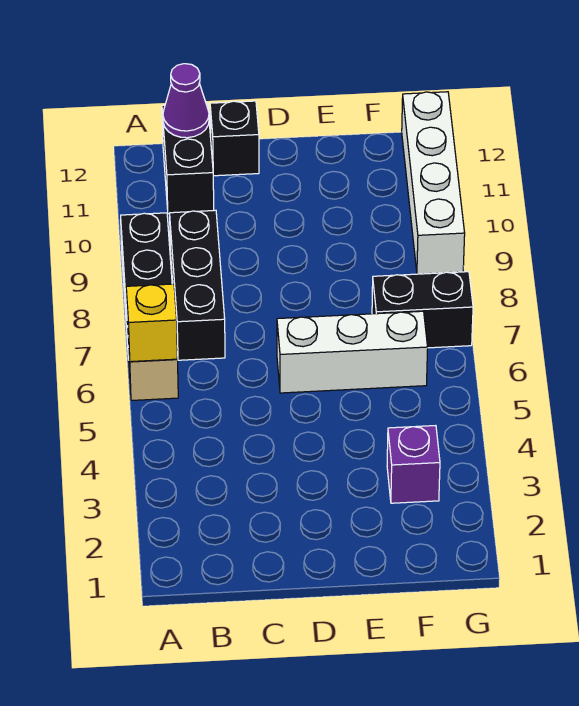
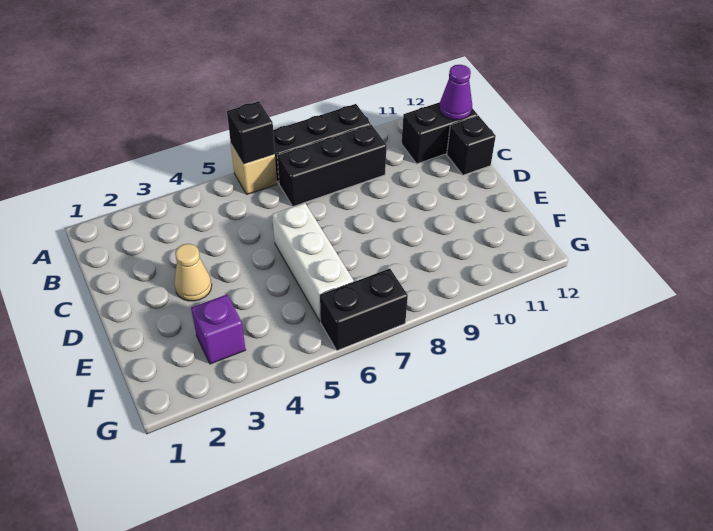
yellow 1x1 brick [126,284,177,362] -> black 1x1 brick [227,101,275,164]
none -> tan 1x1 cone [174,244,212,301]
black 1x2 brick [372,272,473,348] -> black 1x2 brick turned to [320,269,408,351]
white 1x4 brick [402,92,465,274] -> none

